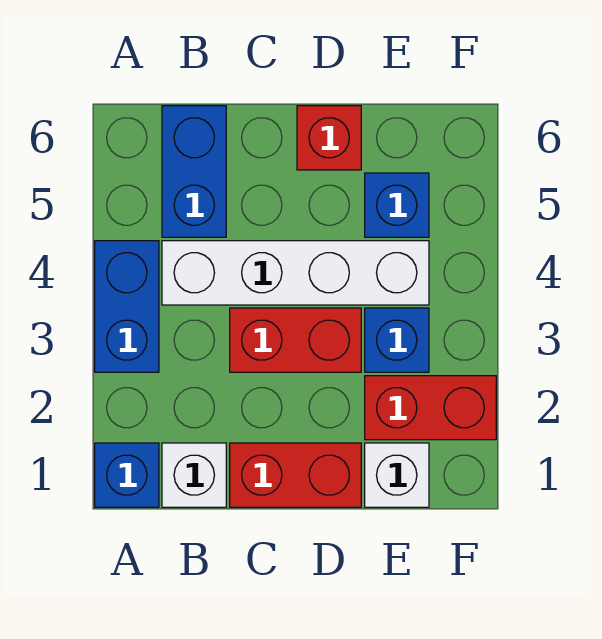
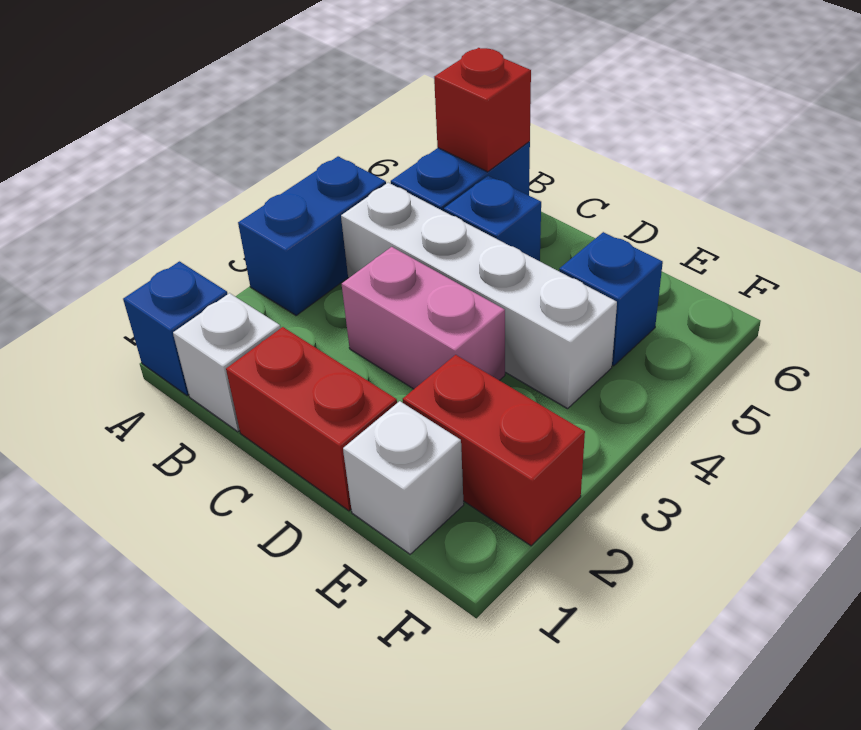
red 1x2 brick [230,308,361,372] -> pink 1x2 brick [342,247,505,389]
red 1x1 brick [297,106,361,170] -> red 1x1 brick moved to [434,48,531,172]
blue 1x1 brick [365,308,429,372] -> blue 1x1 brick moved to [444,176,541,261]

